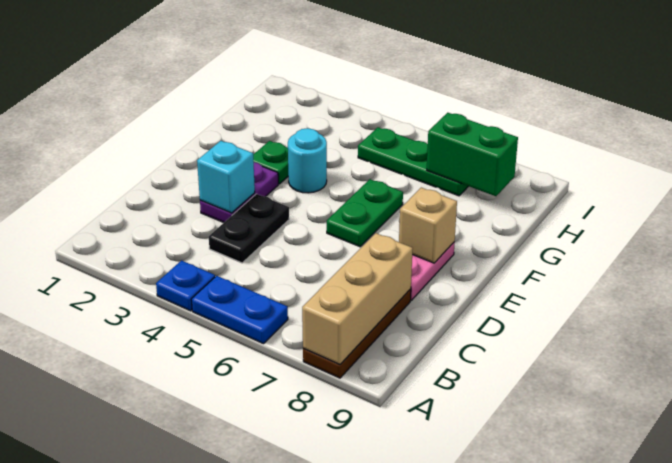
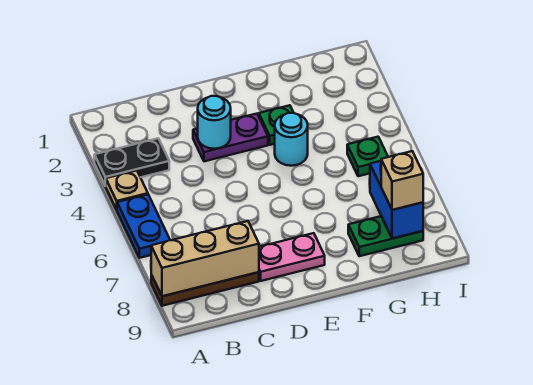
blue 1x1 plate [156,261,215,311] -> tan 1x1 plate [106,171,148,210]
black 1x2 plate [209,194,289,263] -> black 1x2 plate moved to [94,138,169,186]
cyan 1x1 brick [197,141,255,213] -> cyan 1x1 round brick [198,96,231,149]
green 1x2 plate [327,179,403,247] -> green 1x2 plate moved to [348,216,423,256]
tan 1x1 brick [399,188,457,263] -> tan 1x1 brick moved to [381,151,423,210]
green 1x3 plate [358,127,468,196] -> green 1x1 plate [347,137,388,176]
green 1x2 brick [427,113,518,196] -> blue 1x2 brick [370,161,423,239]

